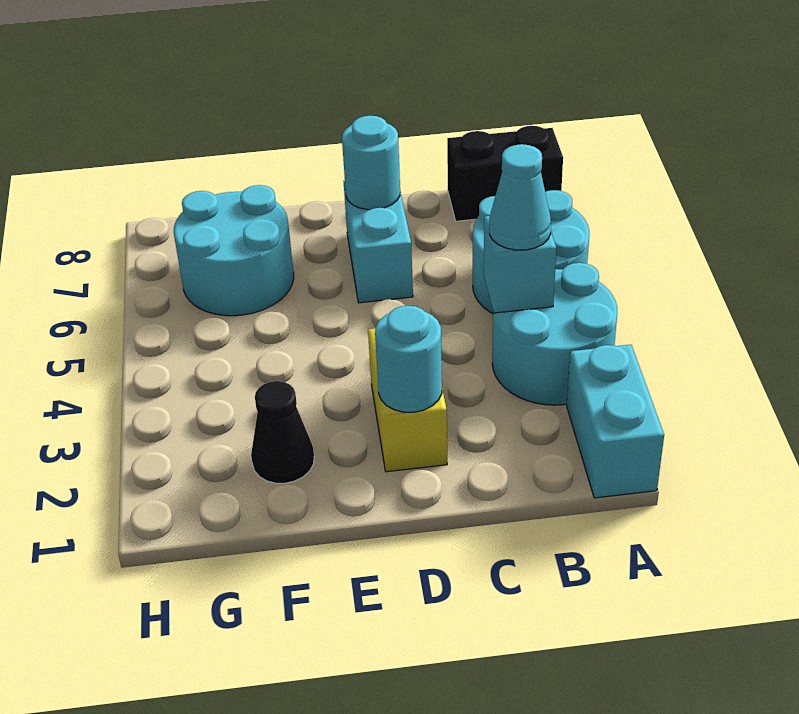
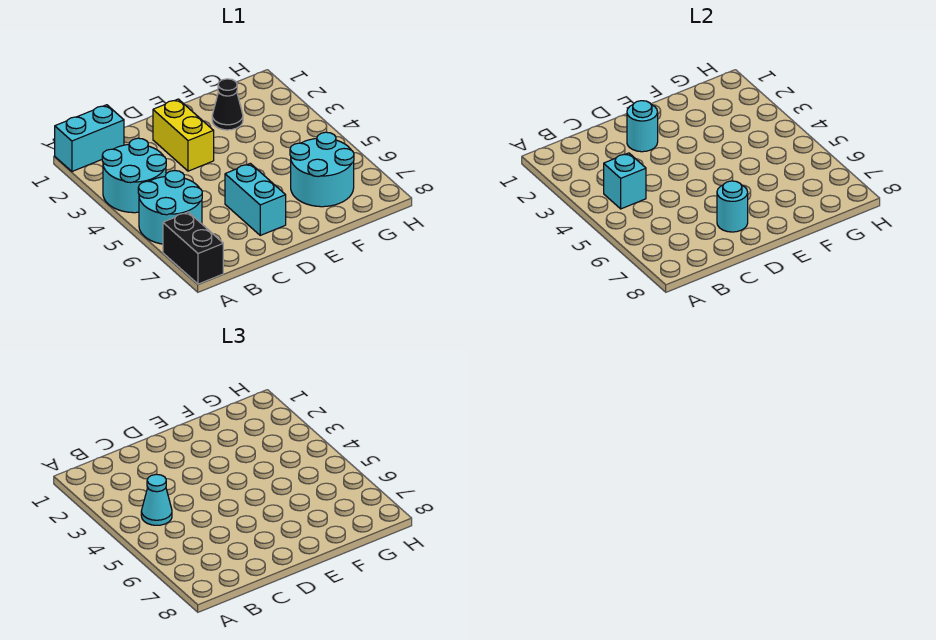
cyan 1x2 brick [567,345,664,498] -> cyan 1x2 brick turned to [55,105,124,171]
black 1x2 brick [447,126,563,221] -> black 1x2 brick turned to [163,212,223,284]

